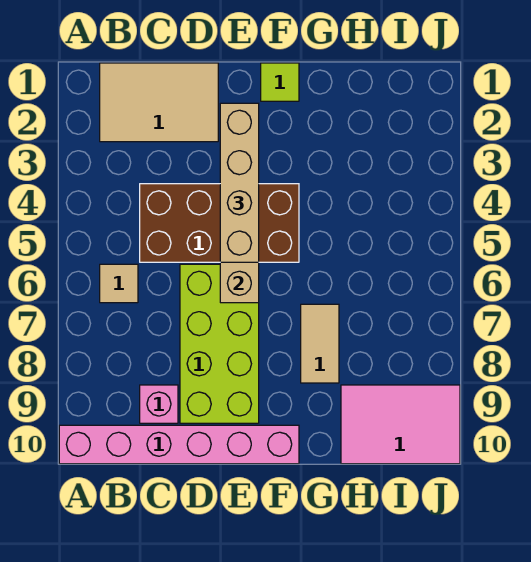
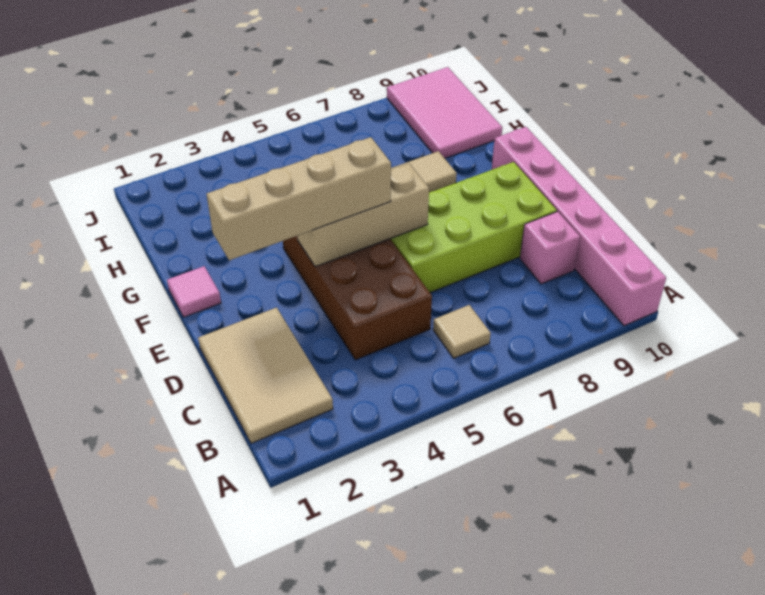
lime 1x1 tile [261,63,299,101] -> pink 1x1 tile [167,266,221,317]

